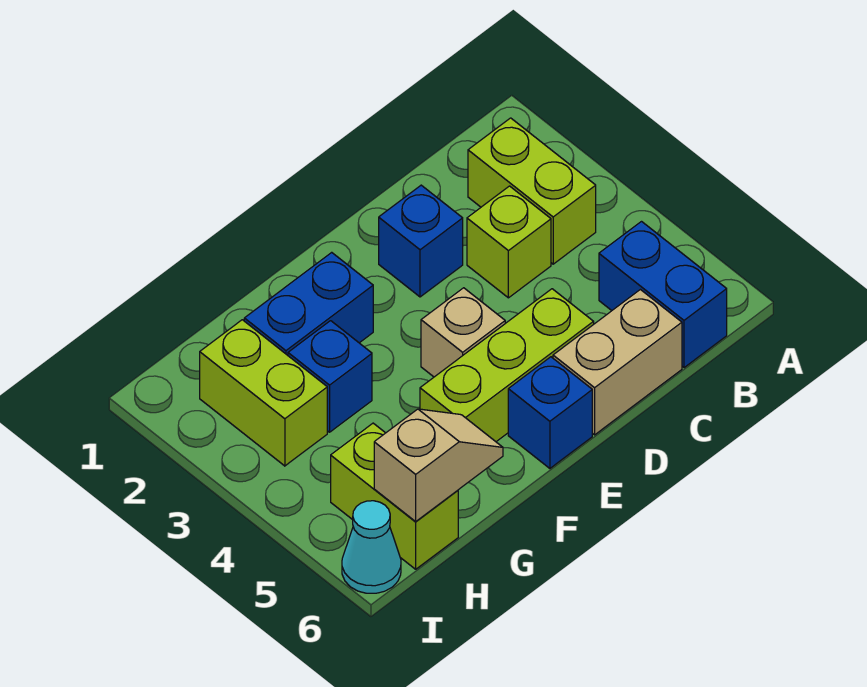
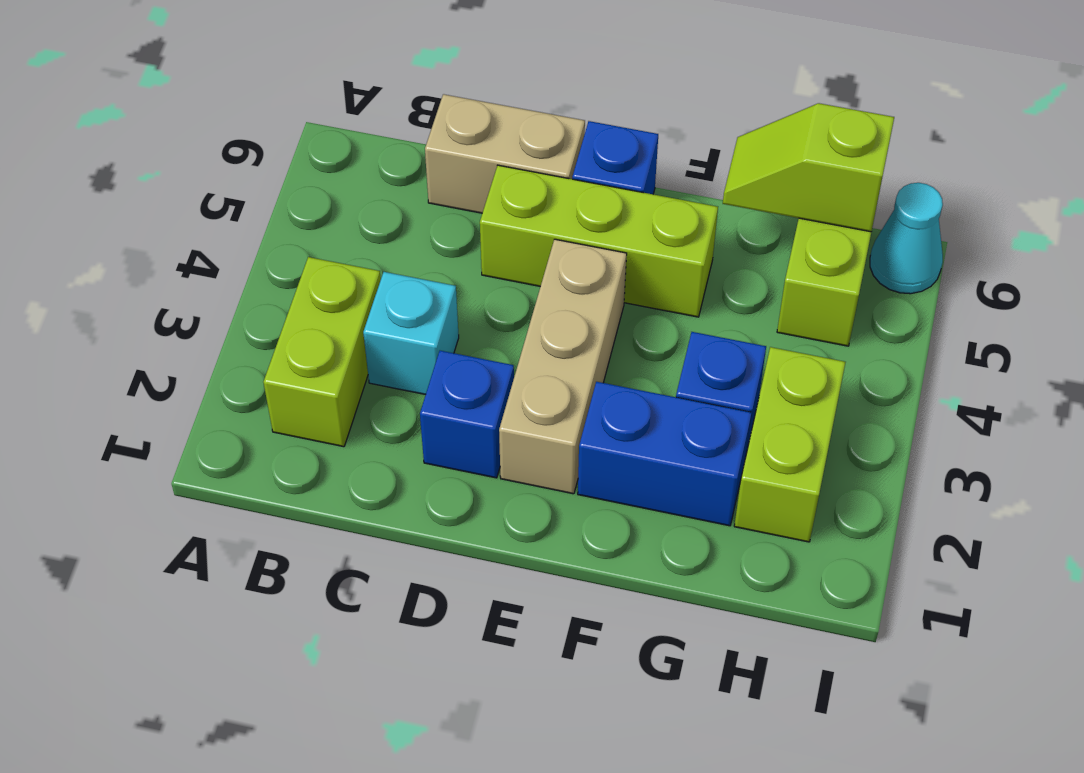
blue 1x2 brick [599,222,727,368] -> none
lime 1x1 brick [467,186,551,298] -> cyan 1x1 brick [363,272,459,395]
tan 1x1 brick [421,288,505,377] -> tan 1x3 brick [499,239,627,494]
tan 1x2 slope [374,409,503,521] -> lime 1x2 slope [723,103,894,232]

